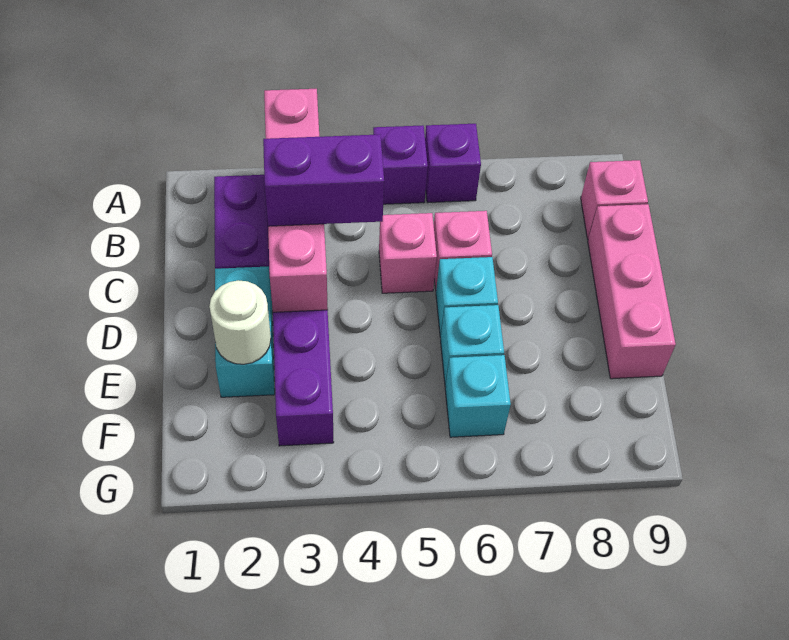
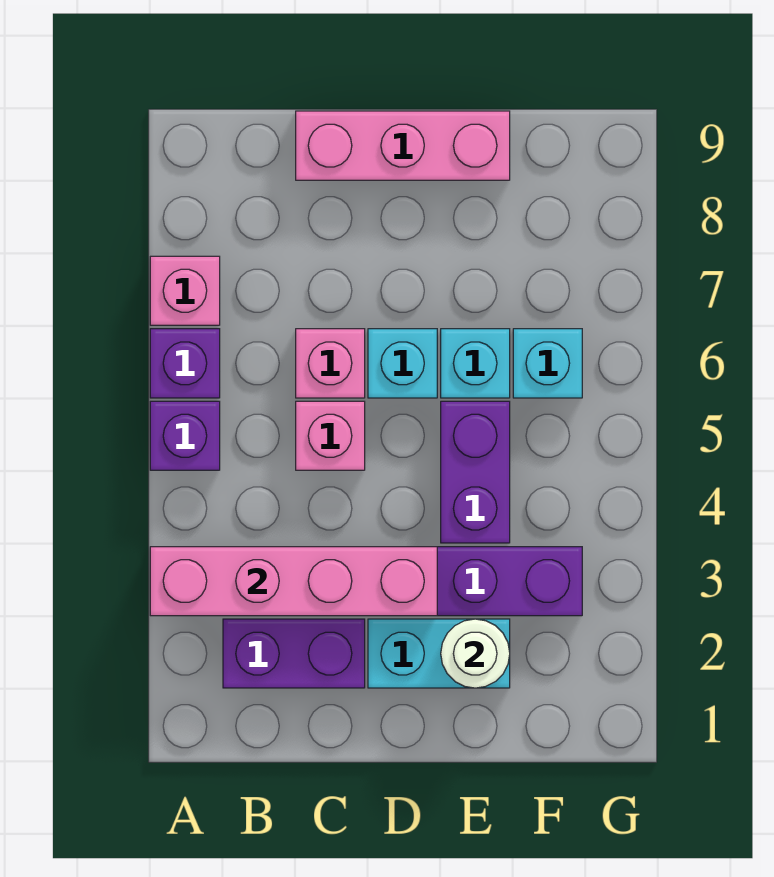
pink 1x1 brick [581,160,648,239] -> pink 1x1 brick moved to [150,256,220,325]
purple 1x2 brick [263,134,384,226] -> purple 1x2 brick moved to [441,401,510,543]

